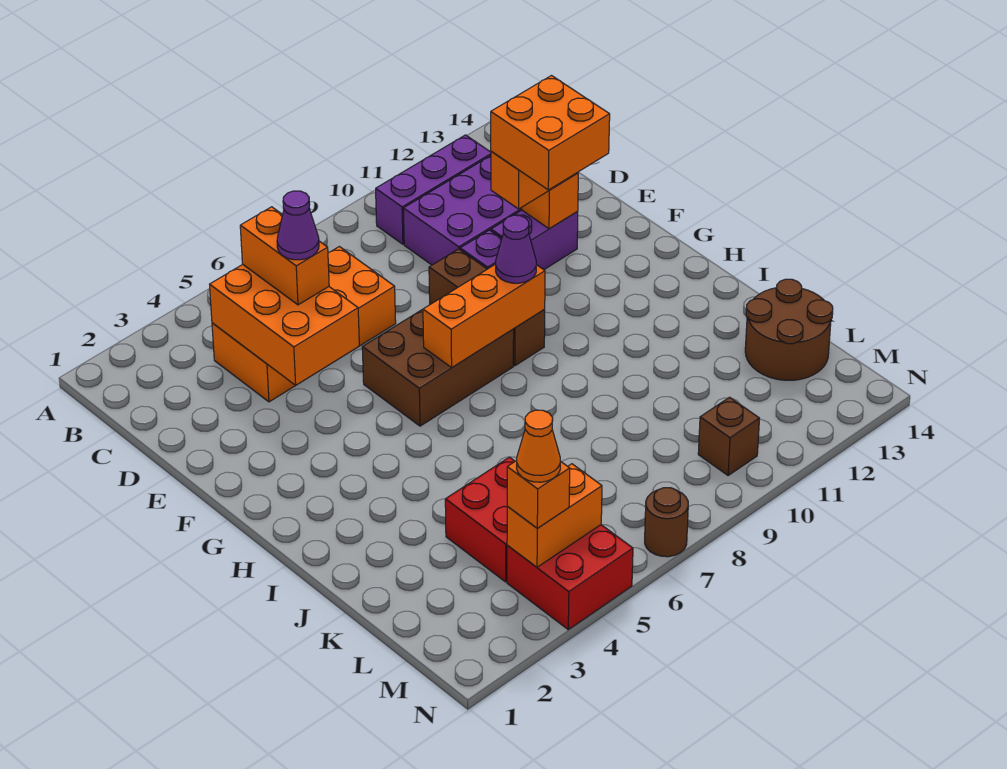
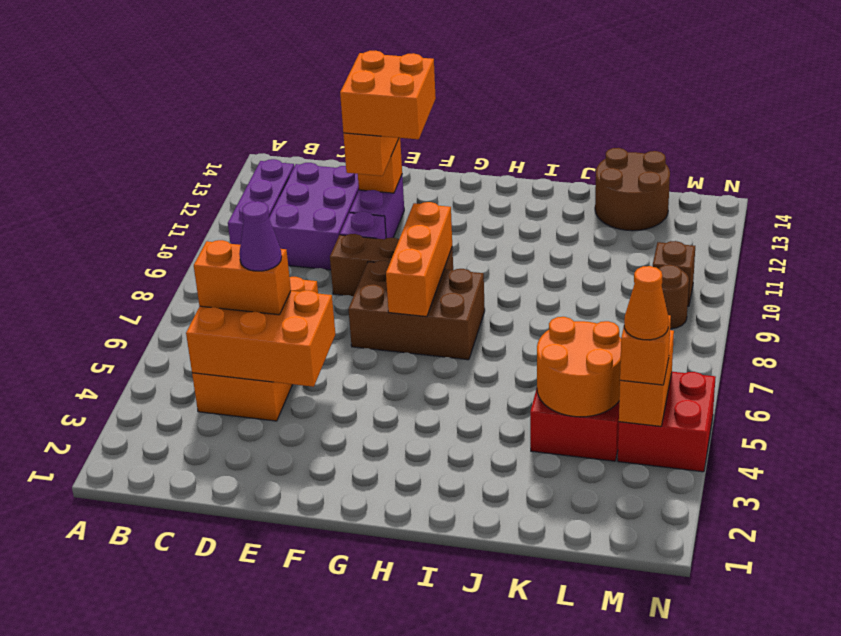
brown 2x3 brick [362,309,514,426] -> brown 2x3 brick turned to [348,261,485,360]
purple 1x1 cone [496,215,536,283] -> none
none -> orange 2x2 round brick [537,317,621,417]
brown 1x1 round brick [645,488,688,557] -> brown 1x1 round brick moved to [659,265,689,329]

